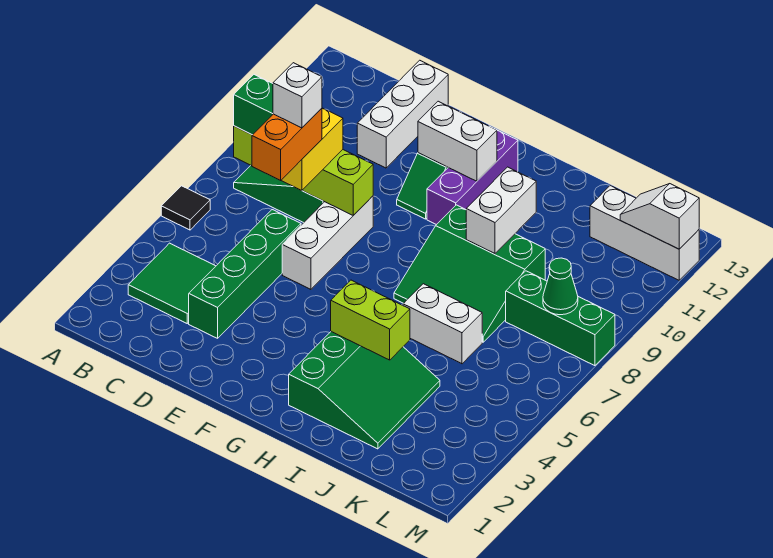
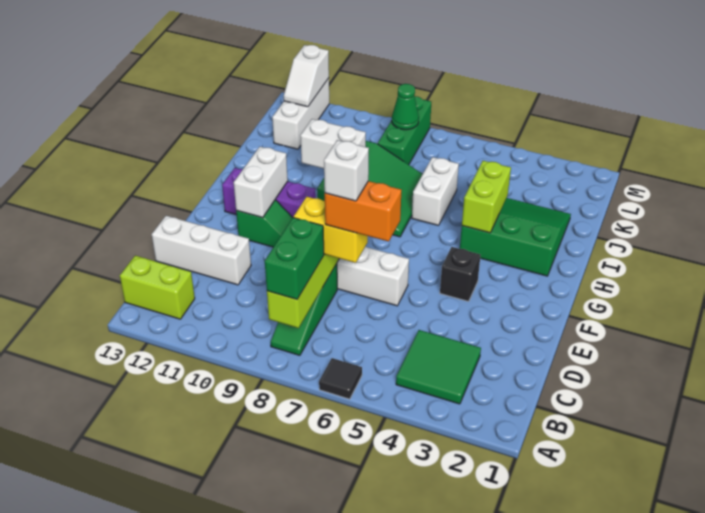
none -> lime 1x2 brick [120,256,195,319]
green 1x4 brick [189,210,301,338] -> none
none -> black 1x1 brick [440,247,481,301]

